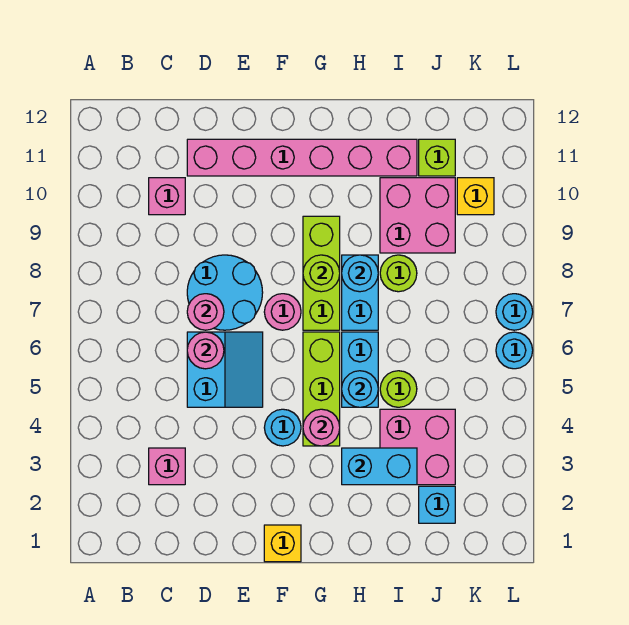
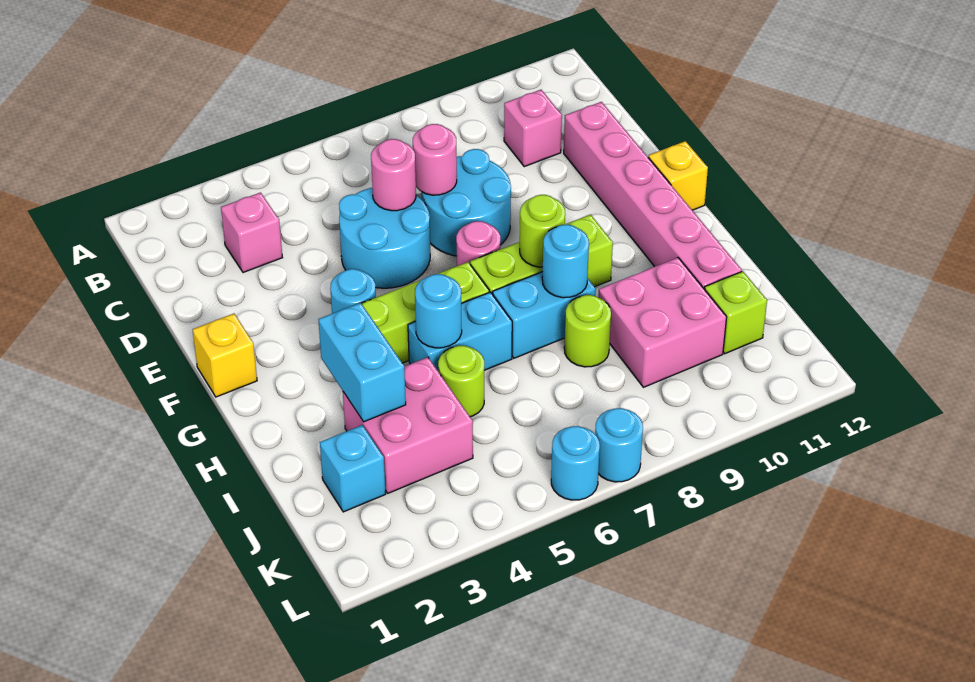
cyan 2x2 slope [187,332,263,407] -> cyan 2x2 round brick [339,188,430,288]
pink 1x1 round brick [303,409,340,446] -> none
yellow 1x1 brick [457,178,494,215] -> yellow 1x1 brick moved to [648,141,708,210]

